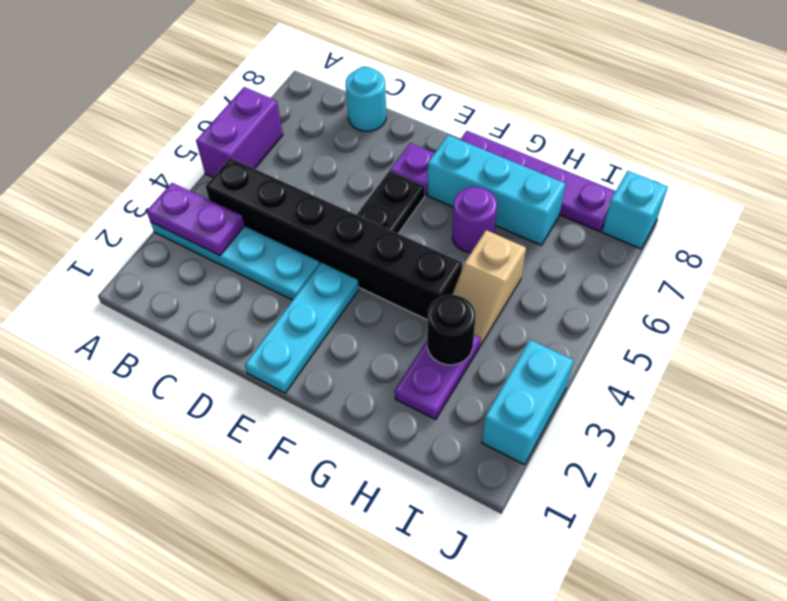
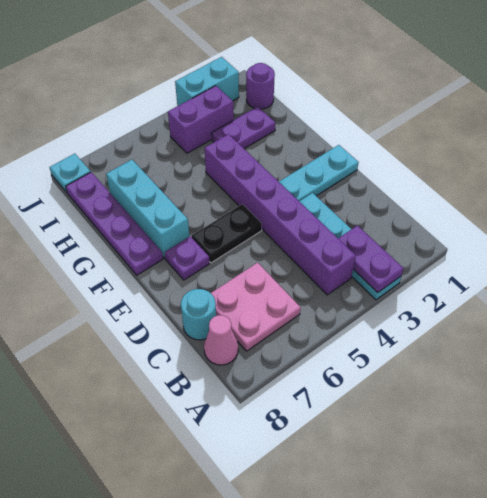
purple 1x2 brick [196,87,283,177] -> purple 1x2 brick moved to [168,86,234,153]
black 1x6 brick [206,158,462,320] -> purple 1x6 brick [204,134,356,295]
none -> pink 2x2 plate [211,263,301,351]
none -> pink 1x1 cone [204,315,238,365]
purple 1x1 round brick [452,187,497,253] -> purple 1x1 round brick moved to [246,63,275,109]
black 1x1 round brick [427,295,475,365] -> none
tan 1x2 slope [452,230,526,345] -> none
cyan 1x1 brick [602,171,668,249] -> cyan 1x1 plate [50,154,91,192]

